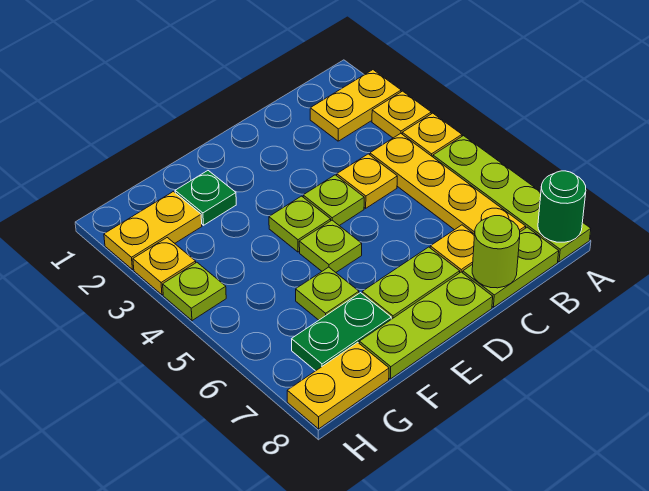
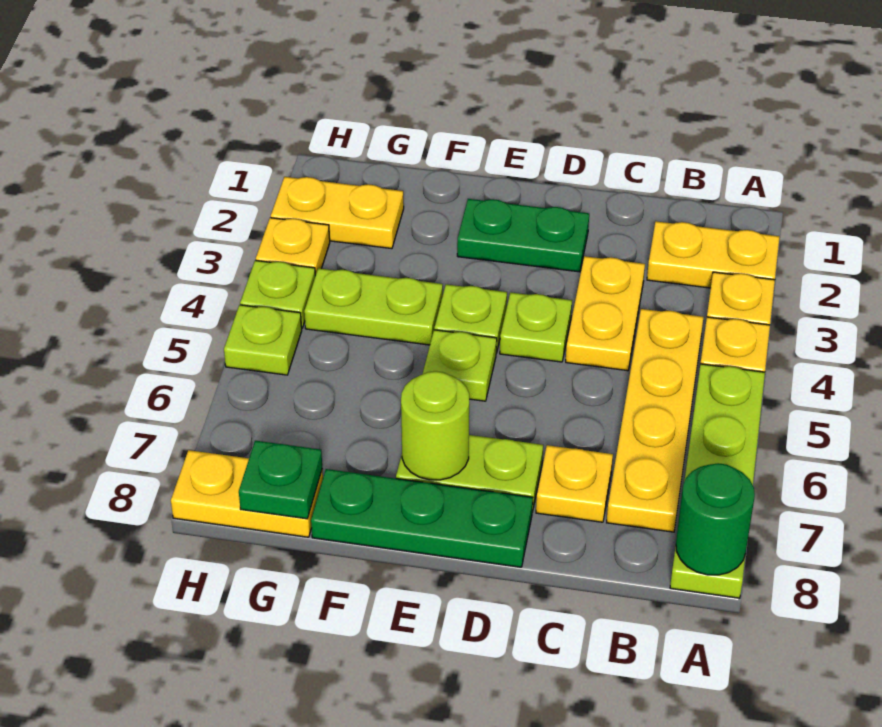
lime 1x2 plate [463,227,559,307] -> lime 1x2 plate moved to [304,268,443,345]
yellow 1x1 plate [337,154,397,208] -> yellow 1x2 plate [566,256,645,371]
lime 1x1 round brick [472,216,520,288] -> lime 1x1 round brick moved to [401,371,469,480]
lime 1x3 plate [359,272,493,379] -> green 1x3 plate [311,469,533,567]
green 1x1 plate [175,171,236,225] -> green 1x1 plate moved to [239,441,322,519]
lime 1x1 plate [296,267,359,320] -> lime 1x1 plate moved to [224,305,302,375]
green 1x2 plate [292,293,391,371] -> green 1x2 plate moved to [457,199,589,272]

